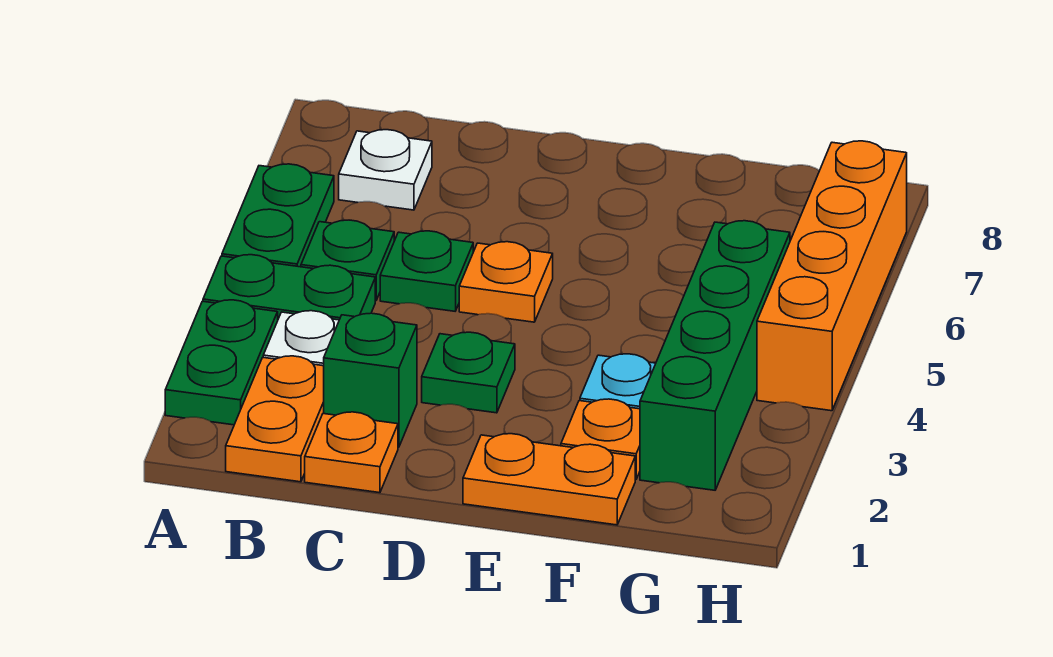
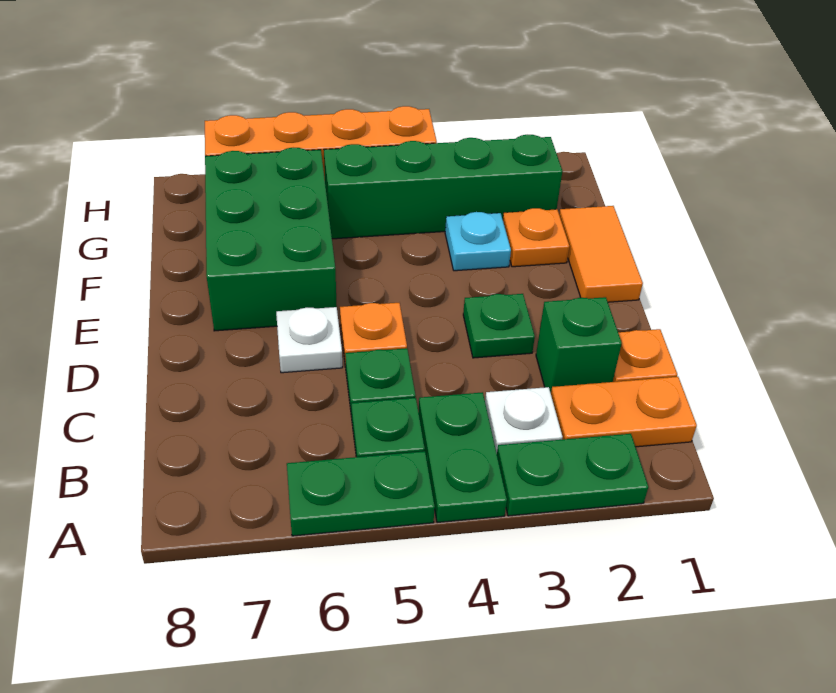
white 1x1 plate [339,130,432,210] -> white 1x1 plate moved to [276,307,342,373]
orange 1x2 plate [463,434,635,525] -> orange 1x2 tile [559,206,643,302]
none -> green 2x3 brick [205,148,337,331]

